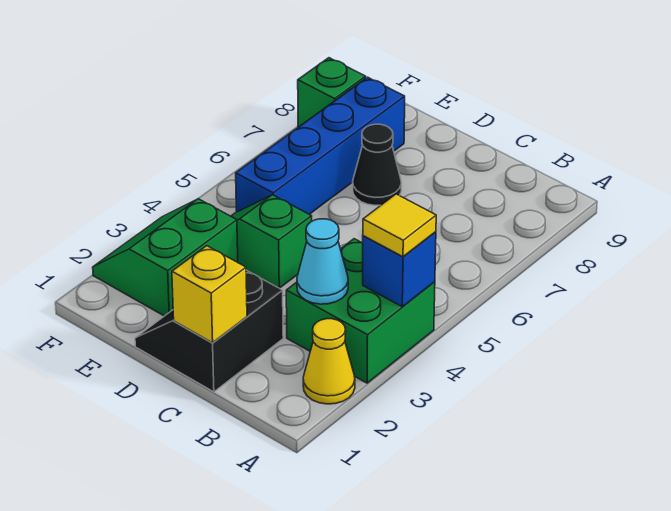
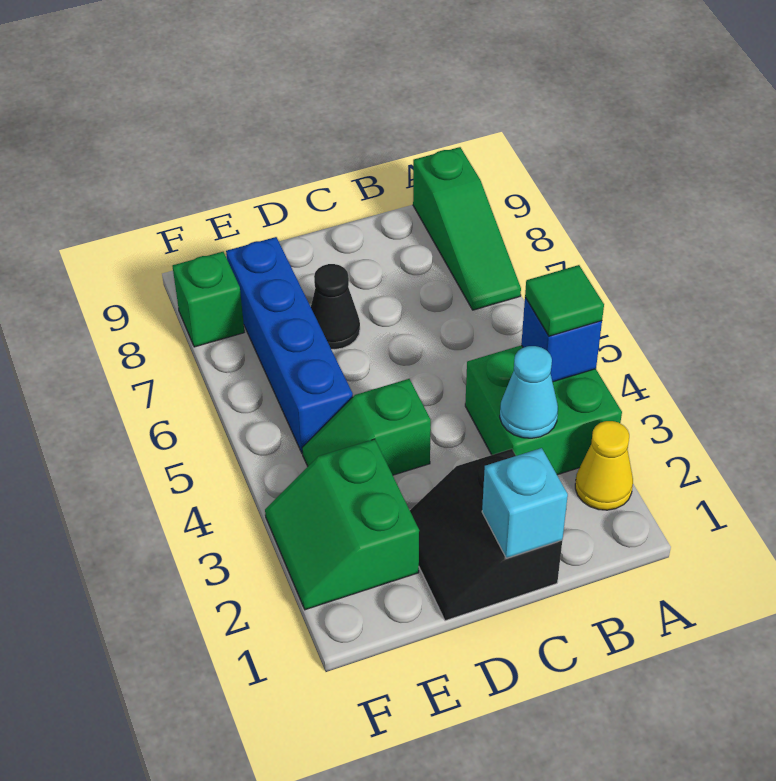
yellow 1x1 tile [363,194,436,257] -> green 1x1 tile [525,265,604,336]
none -> green 1x3 slope [413,147,521,310]
yellow 1x1 brick [172,246,247,343] -> cyan 1x1 brick [482,448,568,558]

